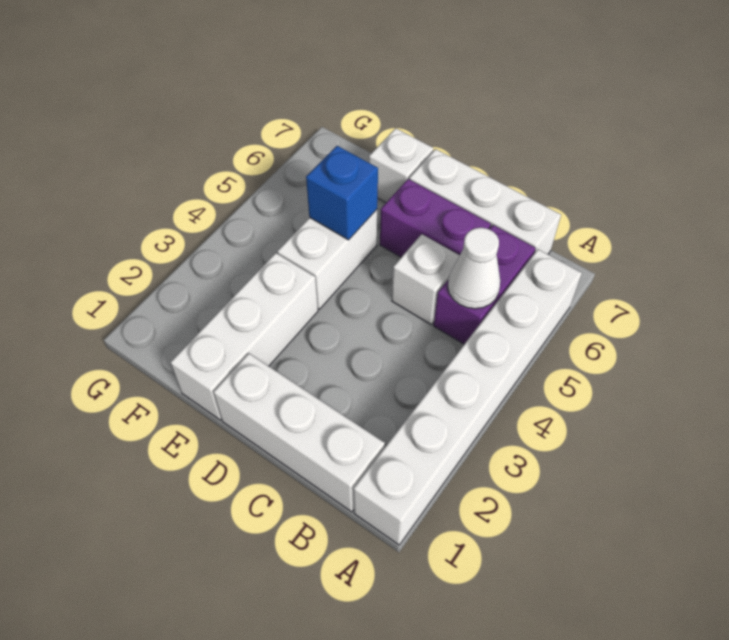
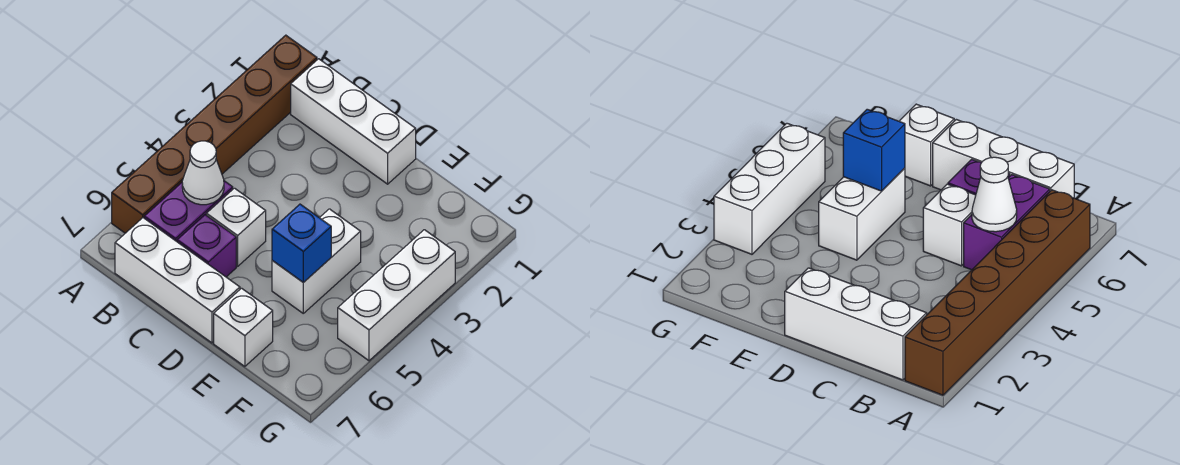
white 1x6 brick [353,249,582,545] -> brown 1x6 brick [112,35,317,233]
purple 1x2 brick [380,179,491,257] -> purple 1x1 brick [177,215,236,277]
white 1x3 brick [171,253,318,420] -> white 1x3 brick moved to [338,230,455,361]

